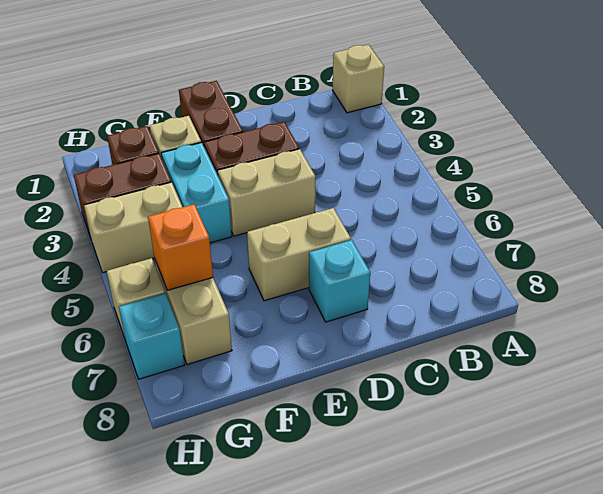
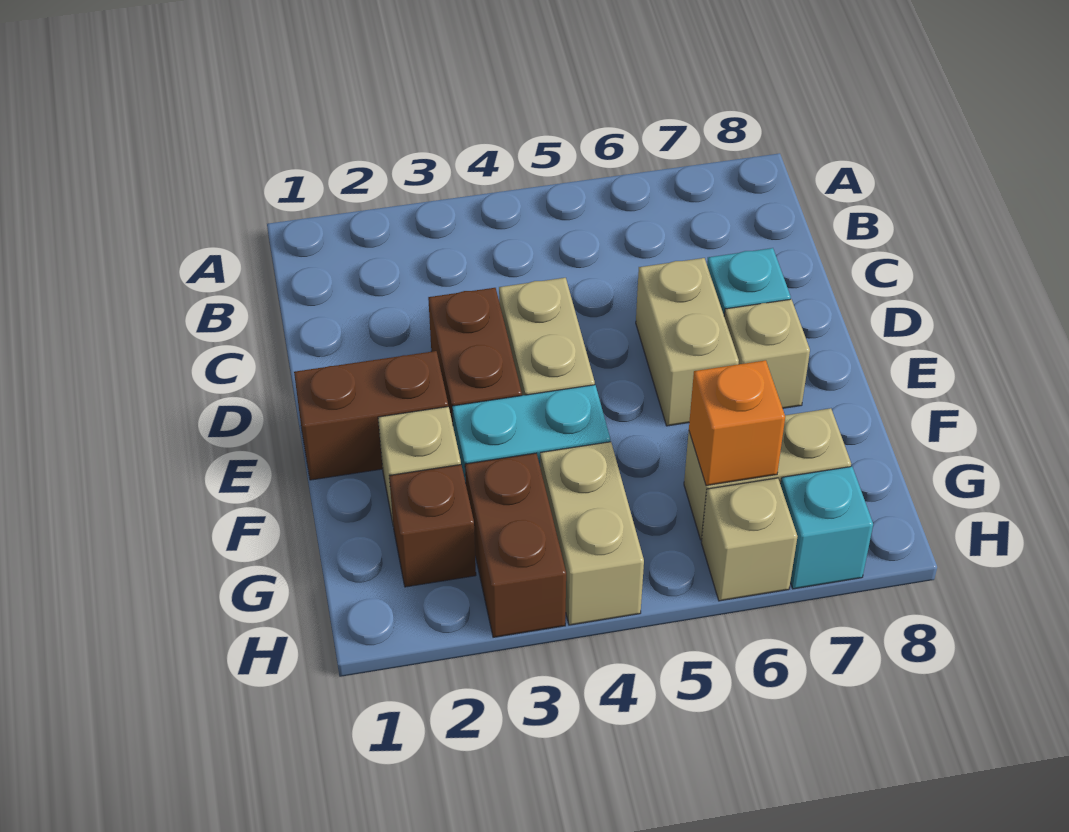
tan 1x1 brick [333,45,384,113] -> tan 1x1 brick moved to [724,299,810,408]

